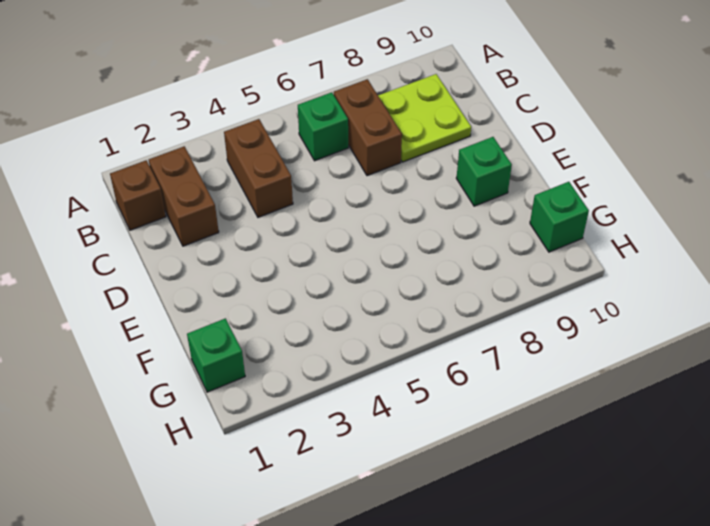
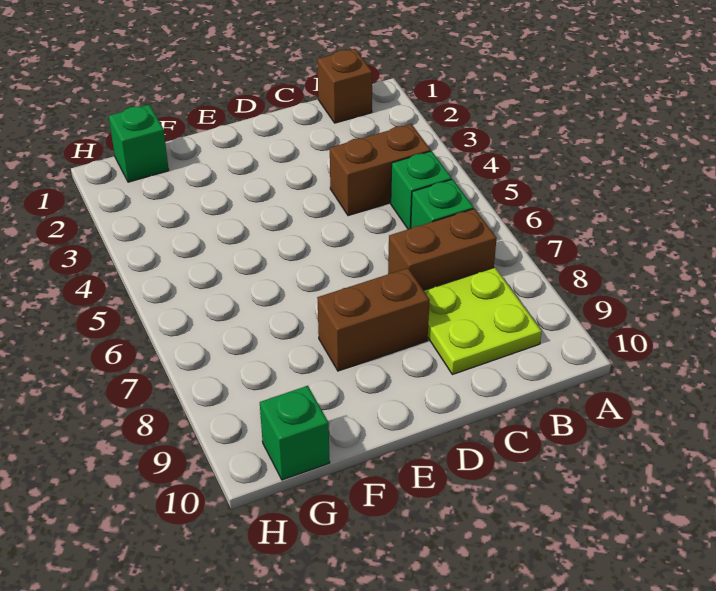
brown 1x2 brick [149,146,219,246] -> brown 1x2 brick moved to [317,268,430,371]
green 1x1 brick [456,137,512,206] -> green 1x1 brick moved to [391,151,452,229]

